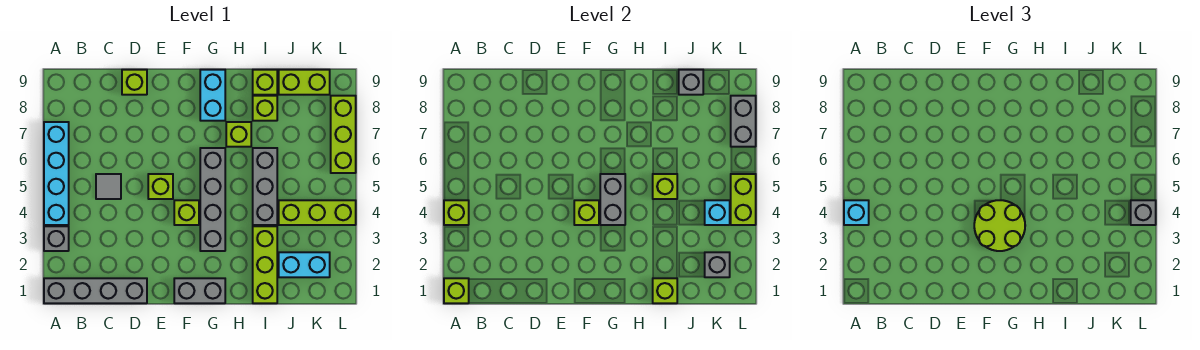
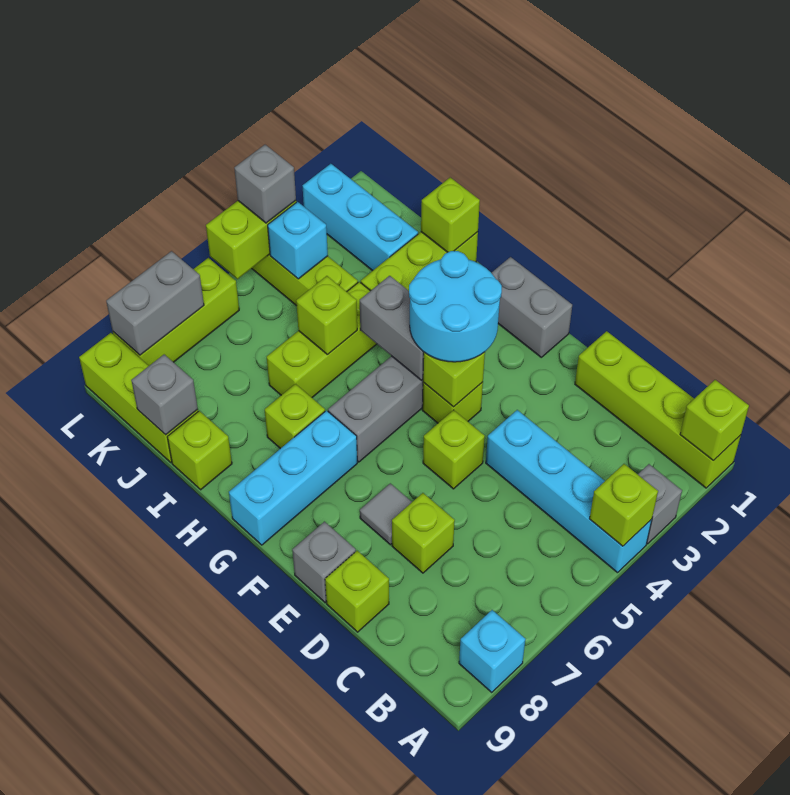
grey 1x4 brick [44,278,147,303] -> lime 1x4 brick [575,331,741,488]
cyan 1x4 brick [44,122,69,225] -> cyan 1x4 brick turned to [486,410,652,573]
cyan 1x1 brick [844,200,869,225] -> cyan 1x1 brick moved to [459,610,525,692]
grey 1x1 tile [96,174,121,199] -> grey 1x1 tile moved to [360,483,412,545]
lime 2x2 round brick [974,200,1025,251] -> cyan 2x2 round brick [409,251,502,362]
grey 1x2 brick [600,174,625,225] -> grey 1x2 brick turned to [360,276,424,380]
cyan 1x2 brick [200,70,225,121] -> cyan 1x3 brick [229,411,357,545]
grey 1x3 brick [253,148,277,225] -> lime 1x3 brick [267,282,376,398]
lime 1x1 brick [253,96,277,121] -> lime 1x1 brick moved to [392,493,455,573]
cyan 1x2 brick [279,252,330,277] -> cyan 1x3 brick [303,164,418,271]
lime 1x2 brick [279,70,330,95] -> lime 1x3 brick [79,333,198,463]
grey 1x1 brick [705,252,730,277] -> grey 1x1 brick moved to [292,522,356,603]

